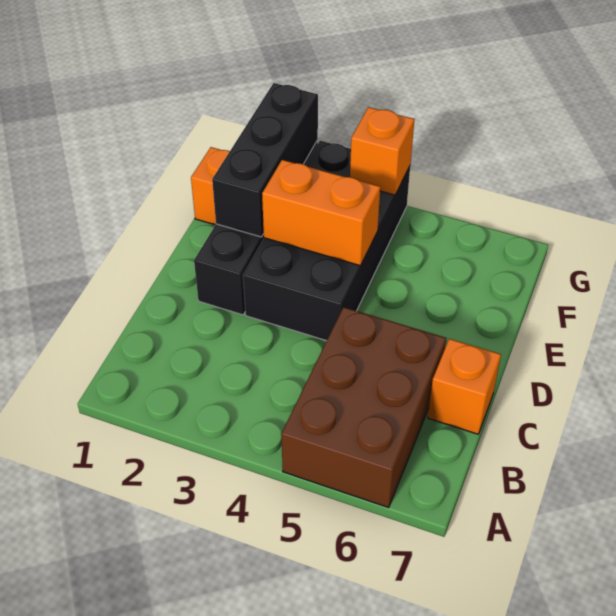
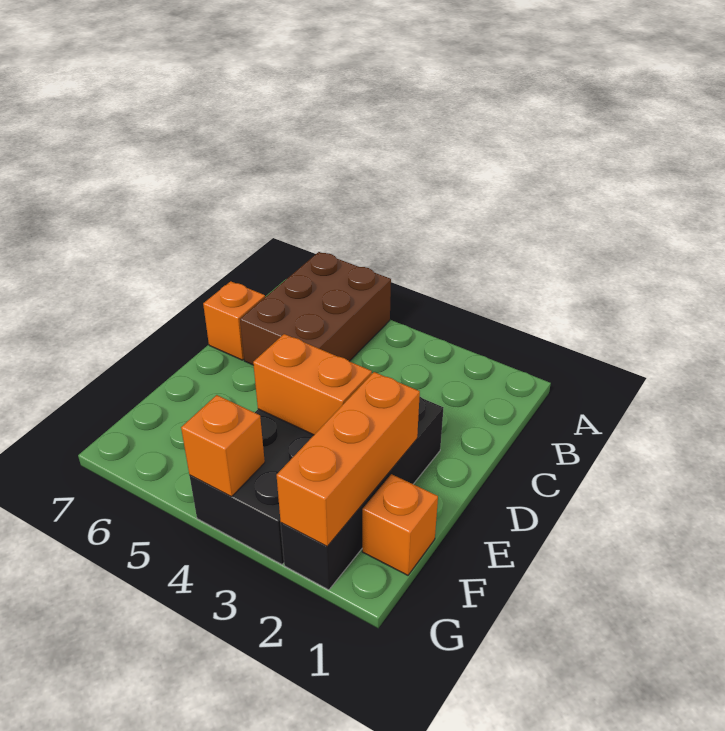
black 1x3 brick [212,83,318,237] -> orange 1x3 brick [277,372,420,546]

